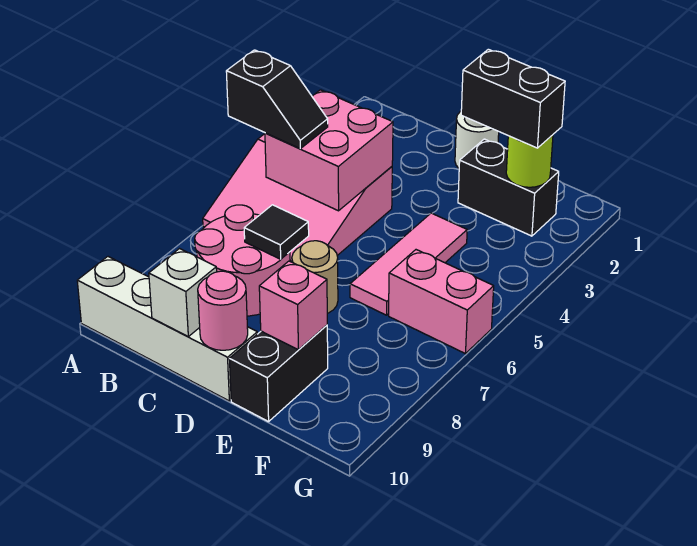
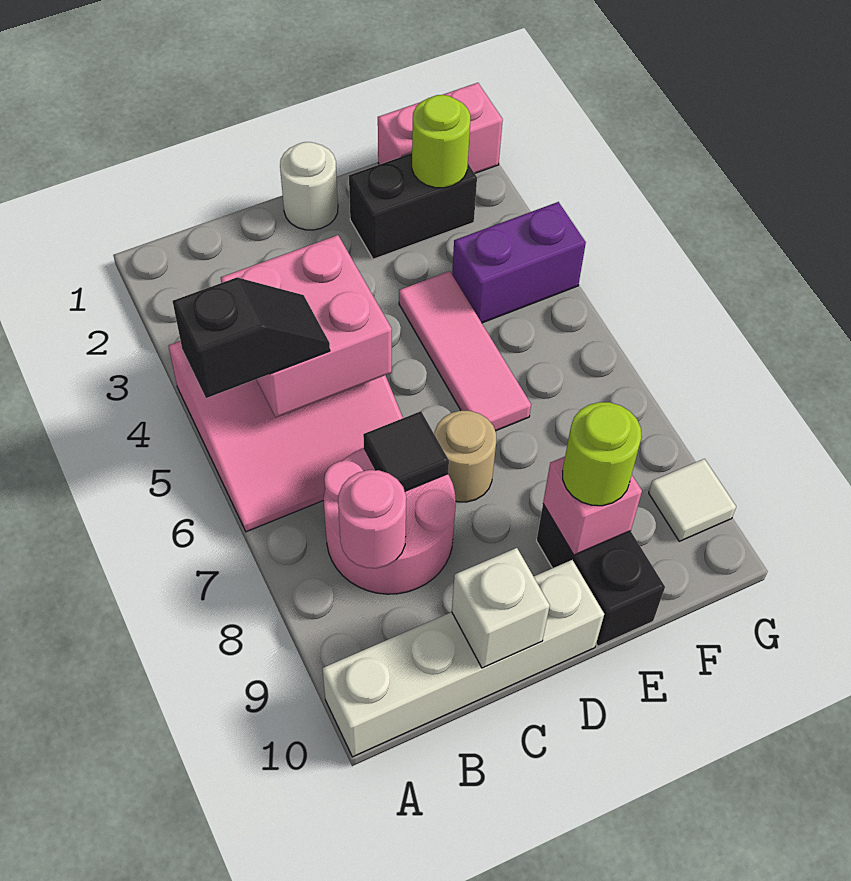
pink 1x1 round brick [198,271,248,350] -> pink 1x1 round brick moved to [338,470,406,568]
black 1x2 brick [461,49,565,148] -> none
none -> lime 1x1 round brick [563,402,642,506]
none -> purple 1x2 brick [452,202,586,323]
pink 1x2 brick [389,250,494,354] -> pink 1x2 brick moved to [378,83,503,173]
none -> white 1x1 tile [649,459,736,541]

